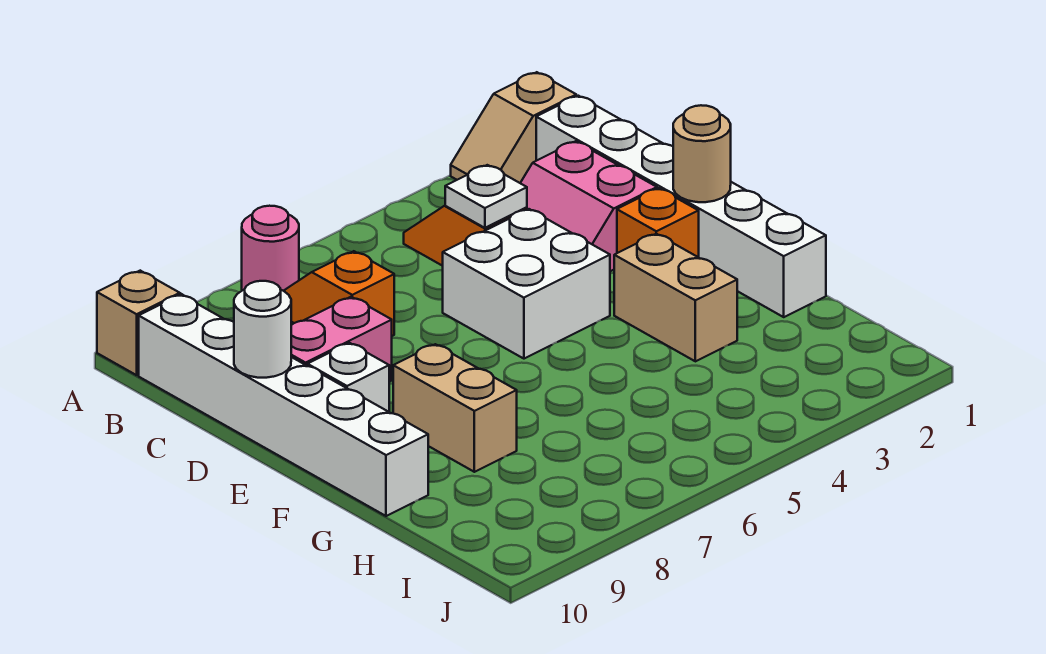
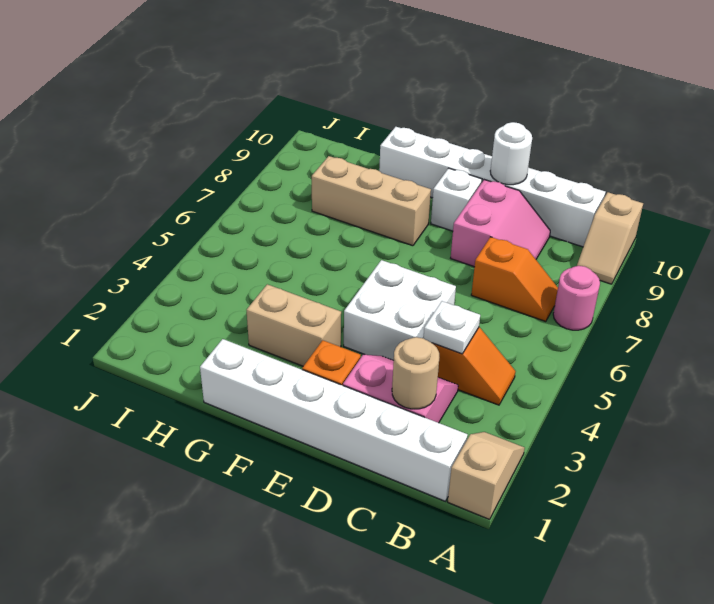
tan 1x1 round brick [673,105,731,202] -> tan 1x1 round brick moved to [392,337,439,409]
tan 1x2 brick [393,344,517,472] -> tan 1x3 brick [312,156,431,246]

